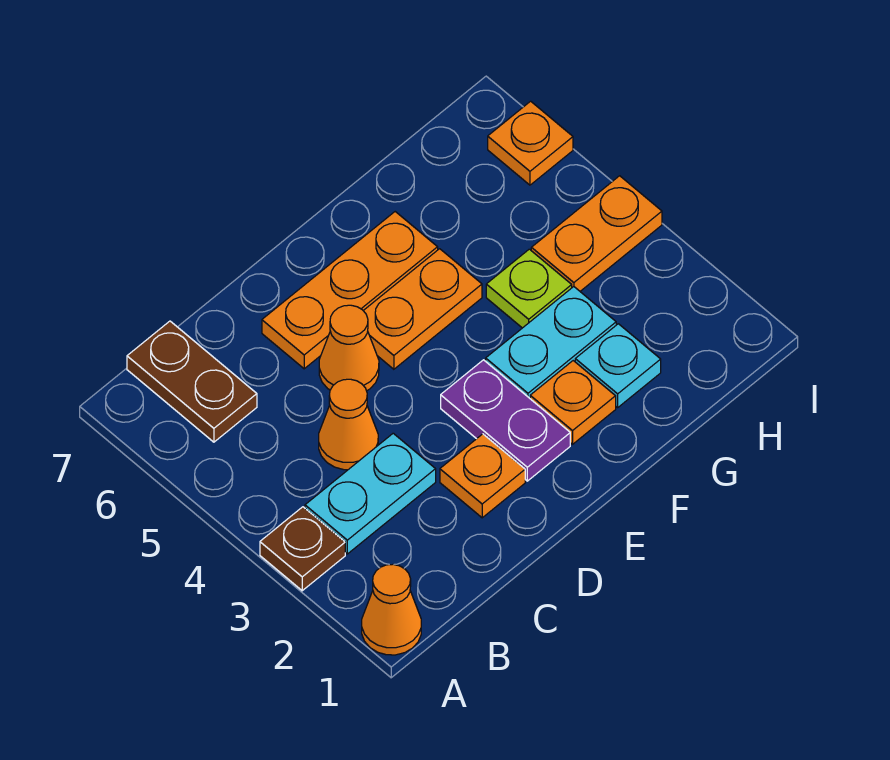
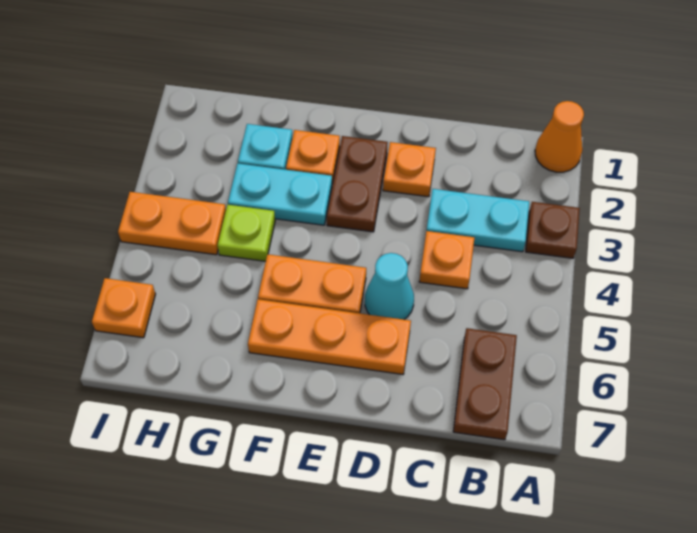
orange 1x1 cone [319,379,378,470] -> orange 1x1 plate [419,231,474,289]
orange 1x1 cone [319,305,379,391] -> cyan 1x1 cone [365,253,414,319]
purple 1x2 plate [441,360,570,481] -> brown 1x2 plate [327,136,388,232]

